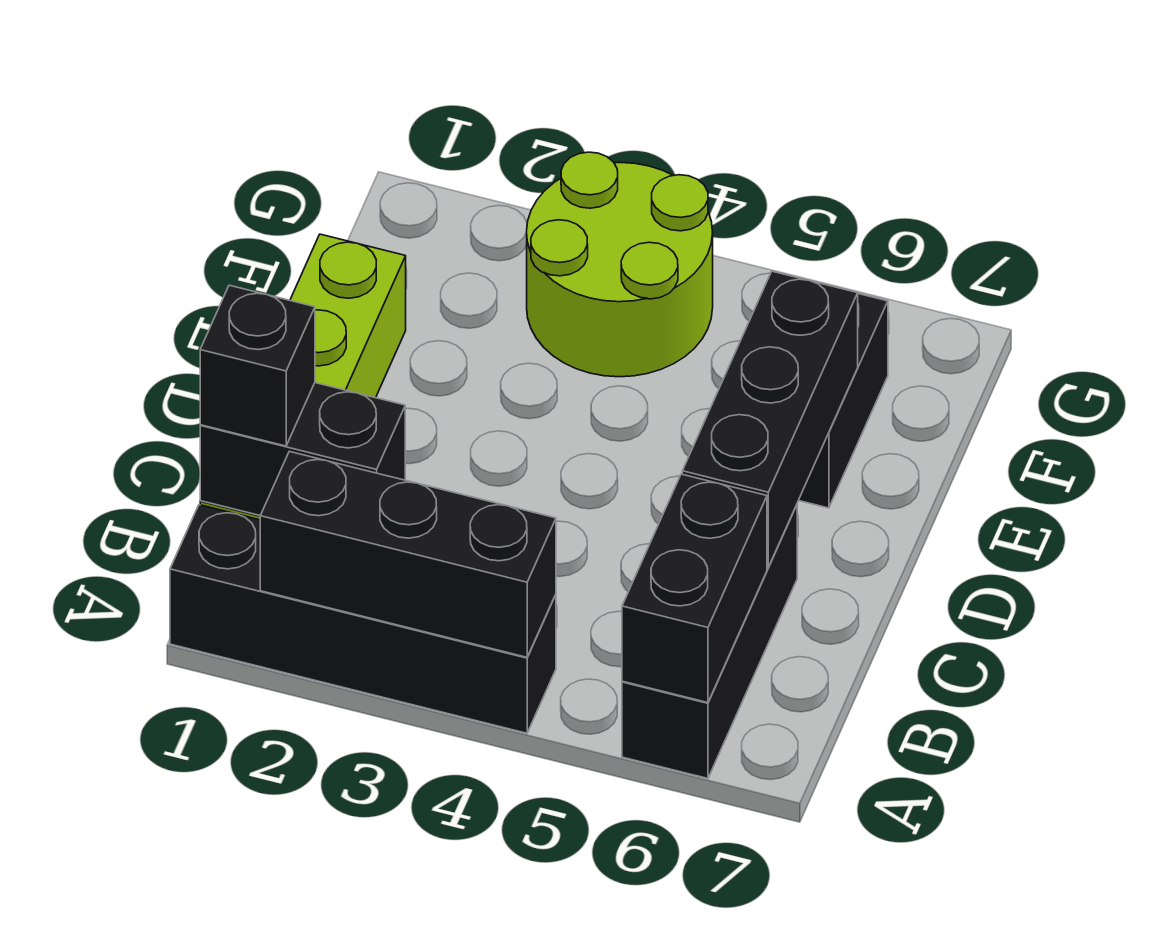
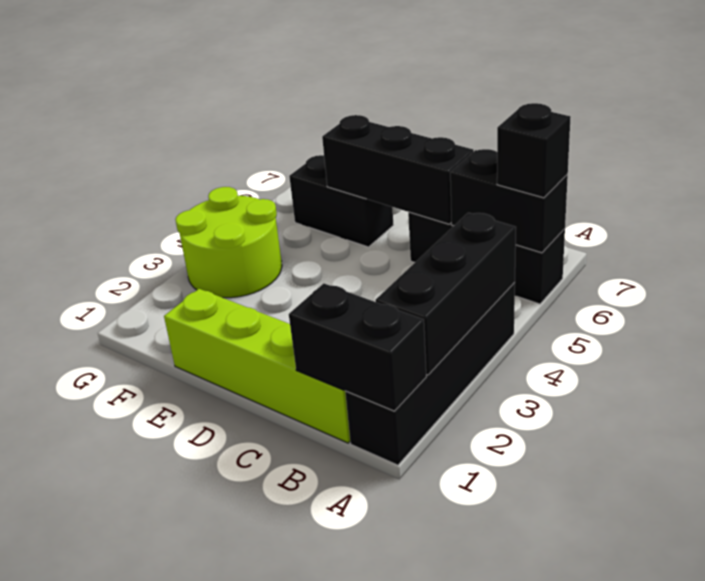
black 1x2 brick [200,383,405,516] -> black 1x2 brick turned to [289,283,426,411]
black 1x1 brick [200,285,315,446] -> black 1x1 brick moved to [497,103,571,198]

